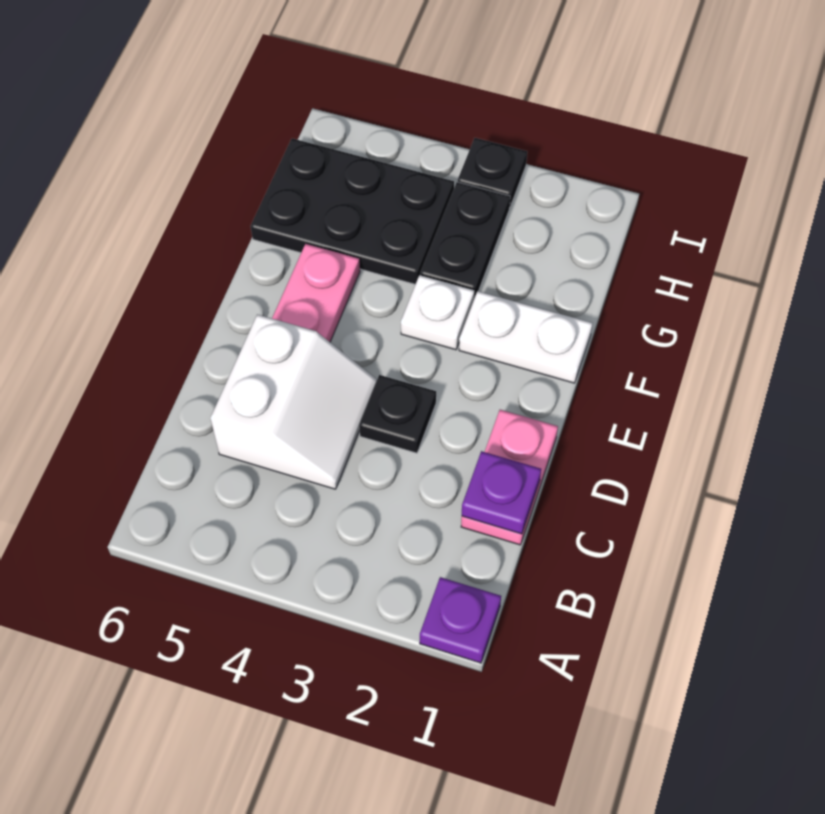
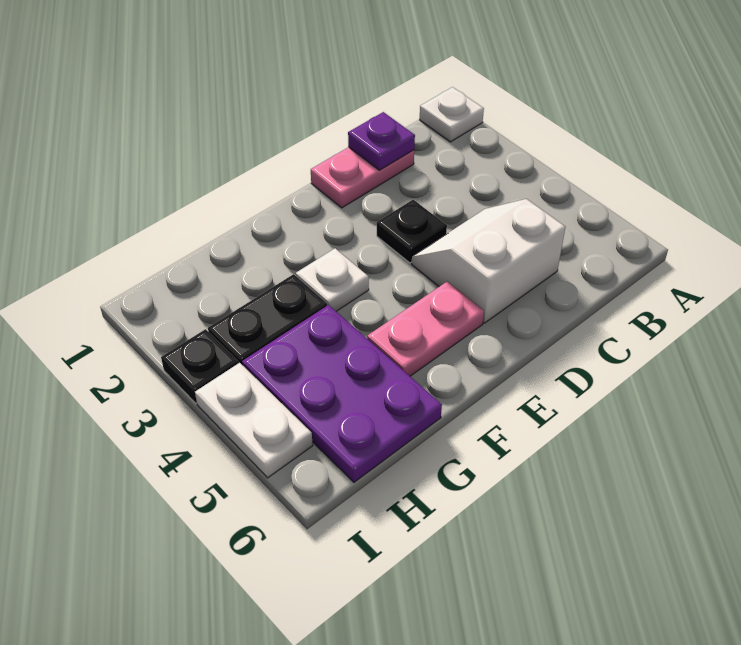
purple 1x1 plate [420,577,501,663] -> white 1x1 plate [420,87,484,142]
white 1x2 plate [459,291,593,383] -> white 1x2 plate moved to [195,363,313,478]
black 2x3 plate [251,138,454,284] -> purple 2x3 plate [242,305,442,482]

